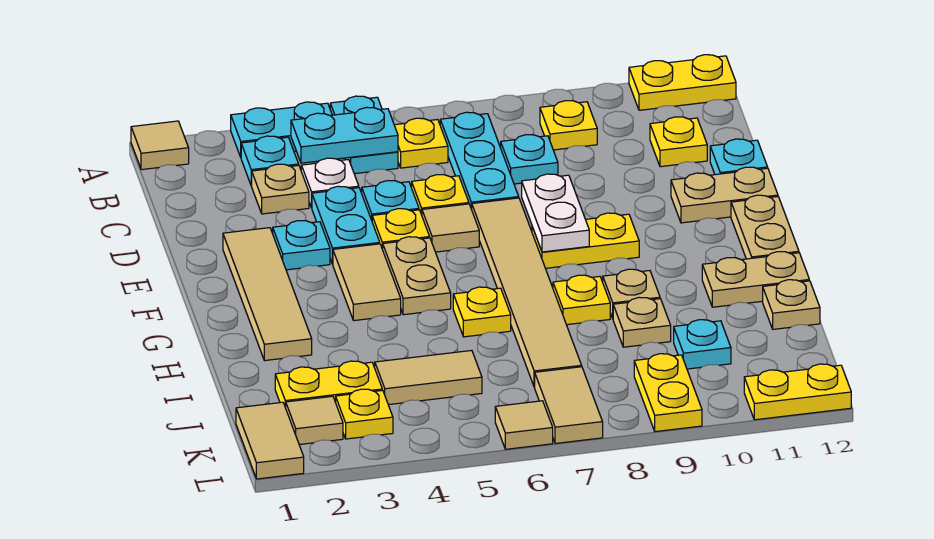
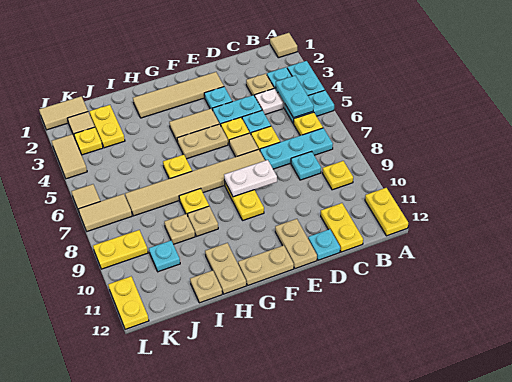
yellow 1x1 plate [650,117,707,167] -> yellow 1x2 plate [321,203,363,252]
tan 1x2 tile [375,350,482,405] -> tan 1x2 tile moved to [52,134,87,179]

